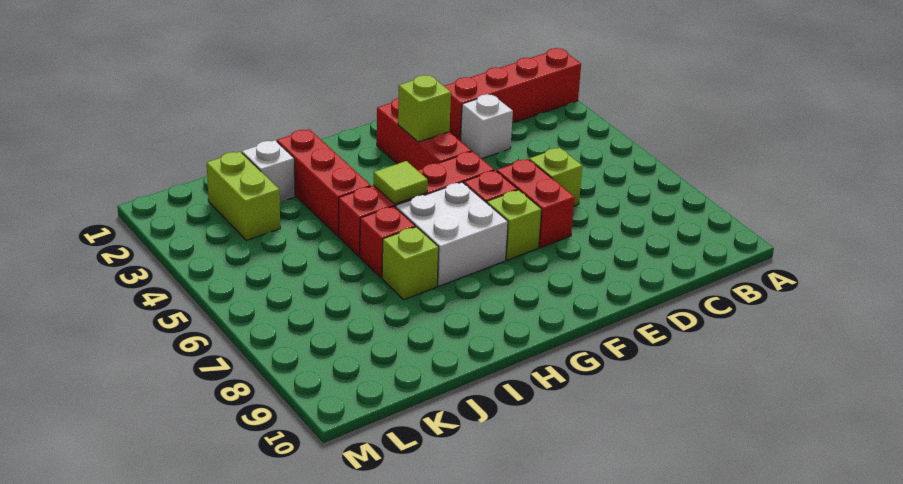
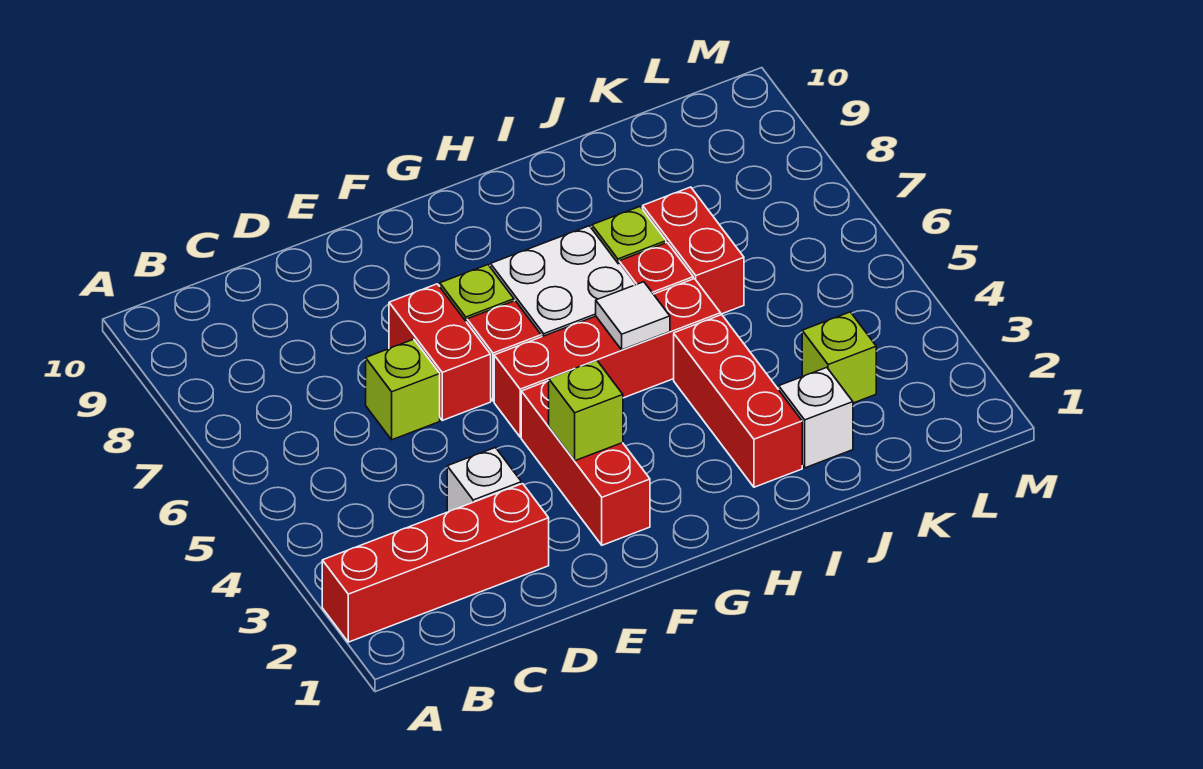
lime 1x1 tile [373,161,428,204] -> white 1x1 tile [596,282,670,350]
none -> red 1x2 brick [643,187,744,314]
lime 1x2 brick [207,152,280,240] -> lime 1x1 brick [802,312,876,403]

